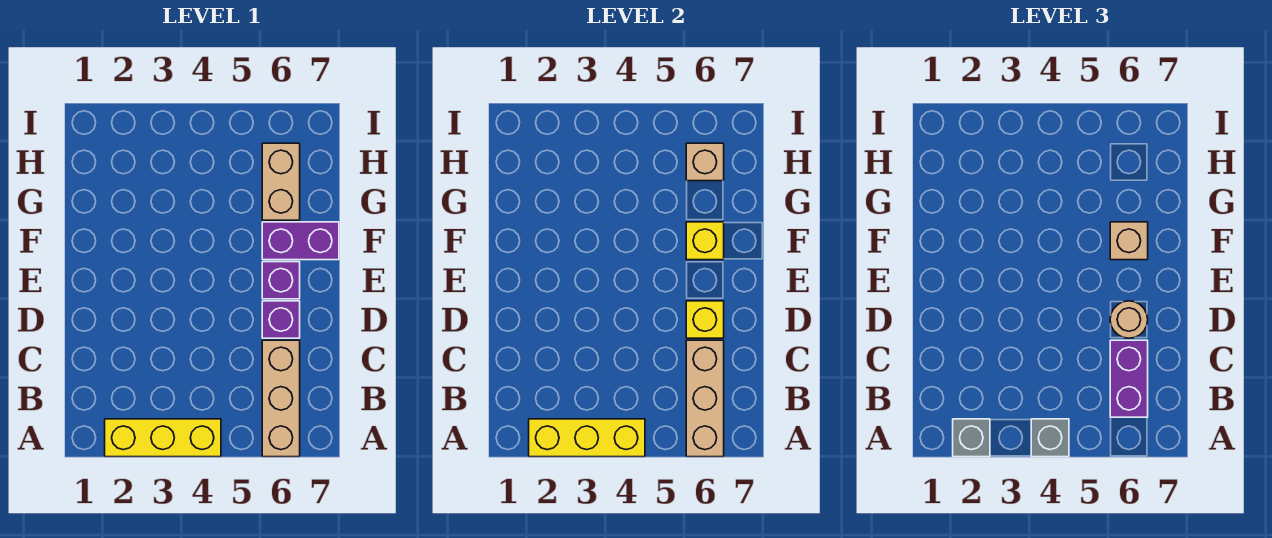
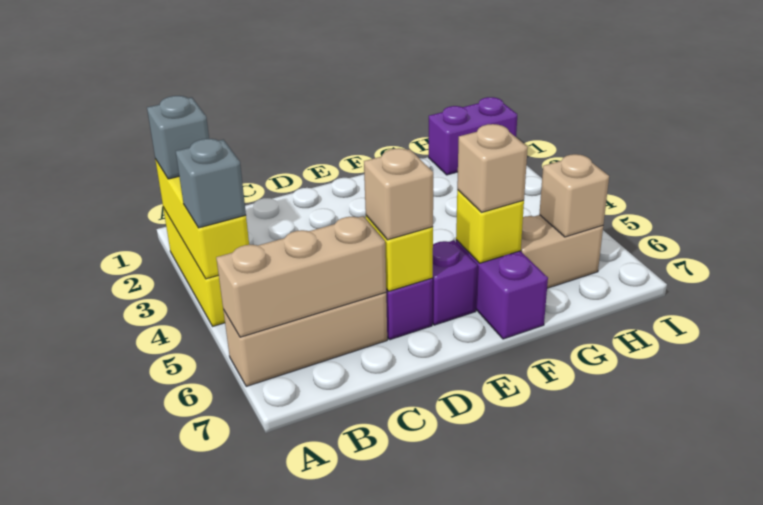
purple 1x2 brick [1110,340,1148,417] -> purple 1x2 brick moved to [429,97,517,175]
tan 1x1 round brick [1110,301,1148,338] -> tan 1x1 brick [364,148,433,240]

